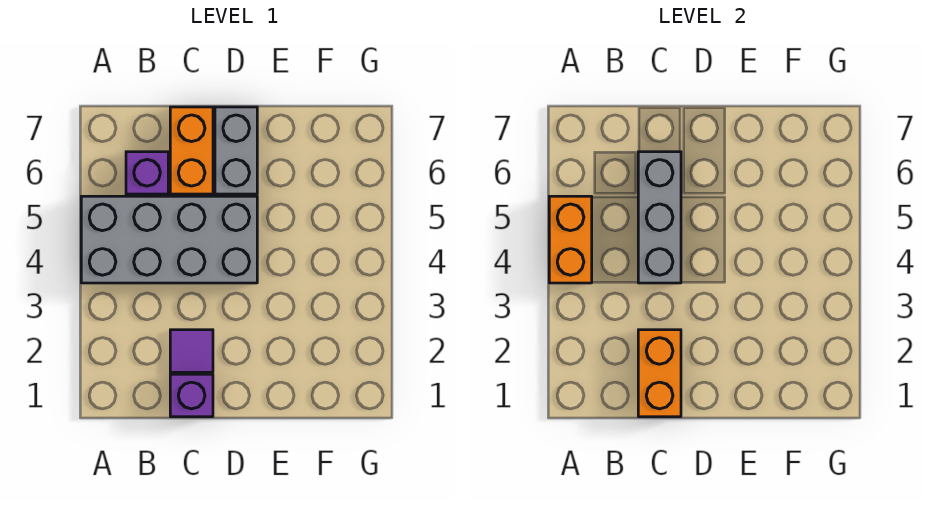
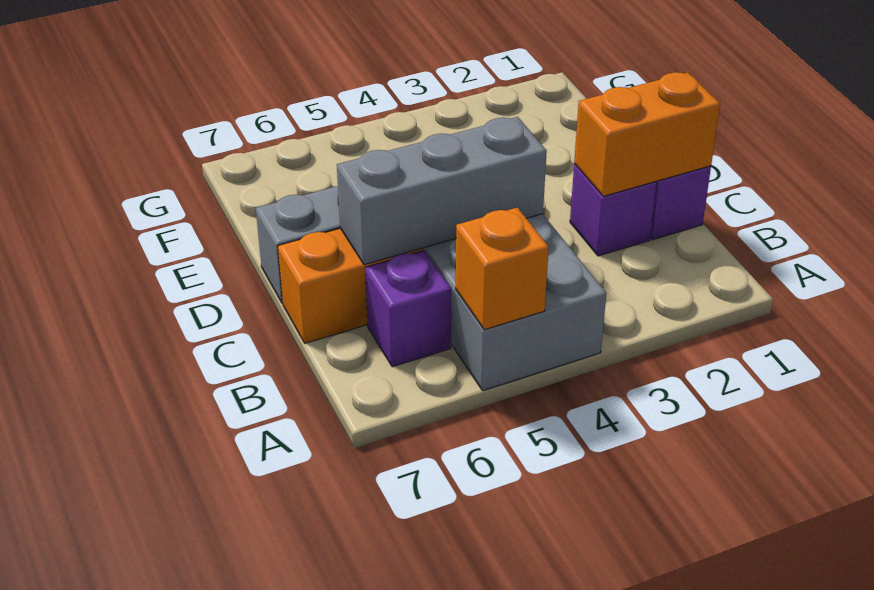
orange 1x2 brick [549,196,592,283] -> orange 1x1 brick [456,207,549,330]
purple 1x1 tile [170,330,213,372] -> purple 1x1 brick [570,164,656,256]

